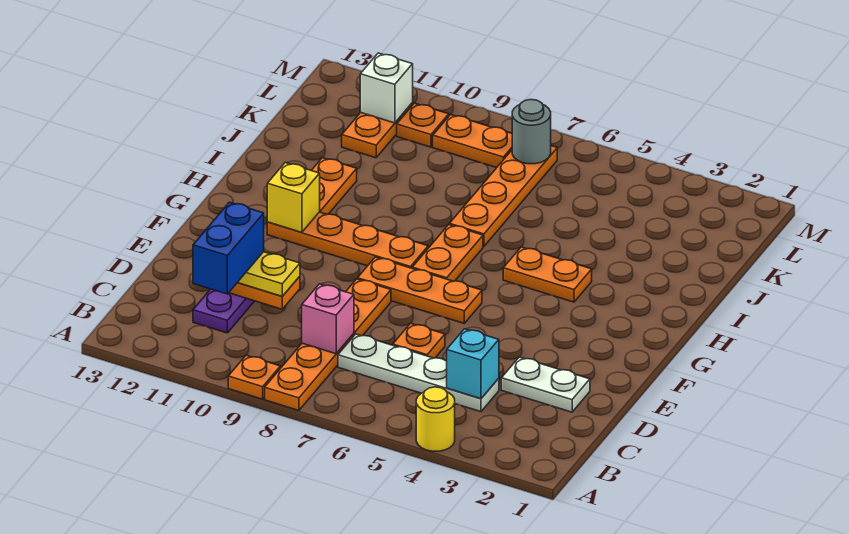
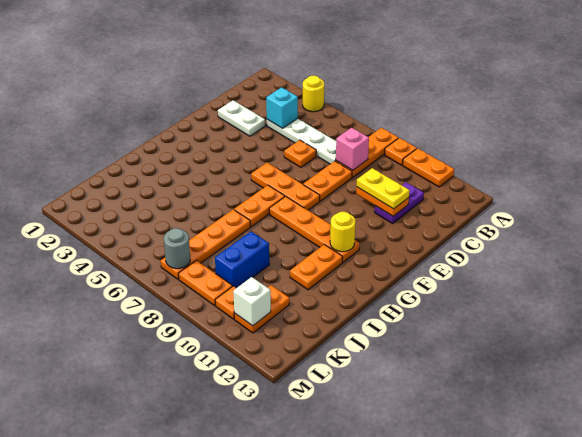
blue 1x2 brick [193,202,264,294] -> blue 1x2 brick moved to [215,231,269,288]
yellow 1x1 brick [267,163,320,233] -> yellow 1x1 round brick [330,212,355,252]
orange 1x2 plate [503,247,592,302] -> orange 1x2 plate moved to [403,148,454,187]

